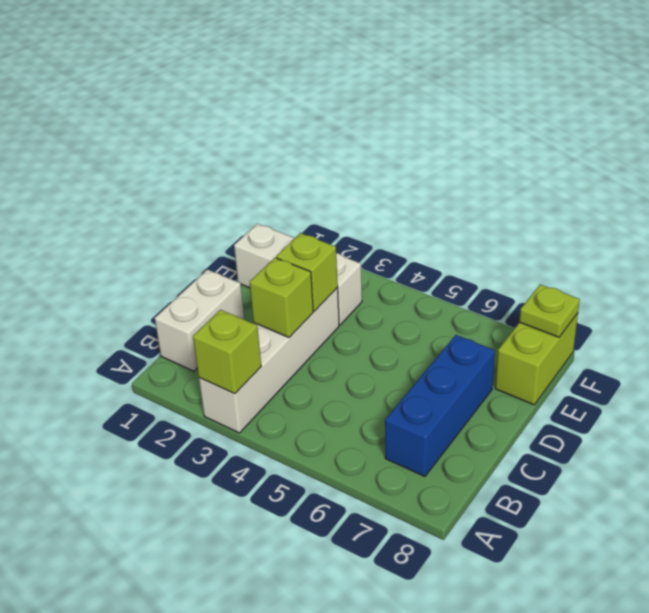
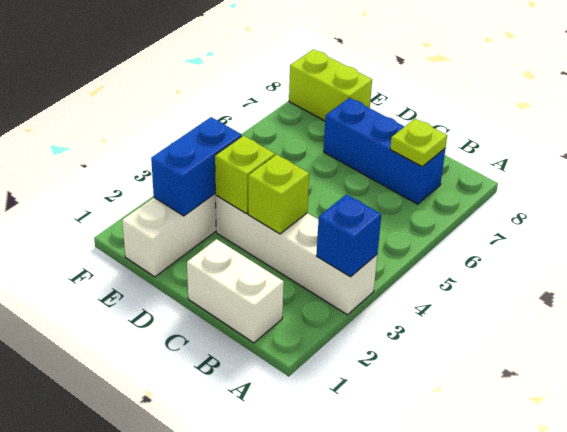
lime 1x1 brick [193,310,261,394] -> blue 1x1 brick [316,194,381,277]
none -> blue 1x2 brick [151,117,242,216]
lime 1x1 plate [519,284,580,337] -> lime 1x1 plate moved to [390,119,447,167]

